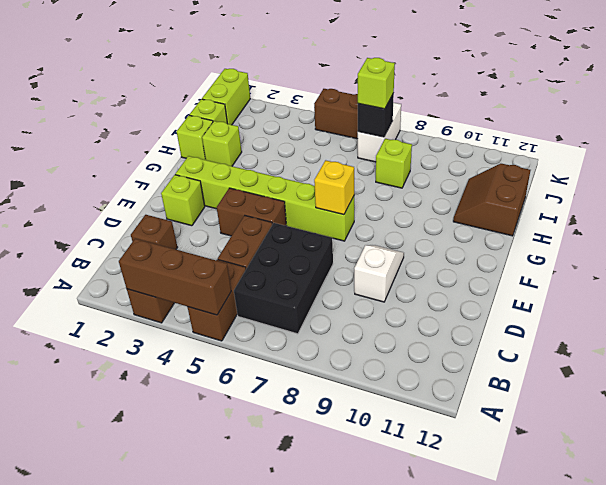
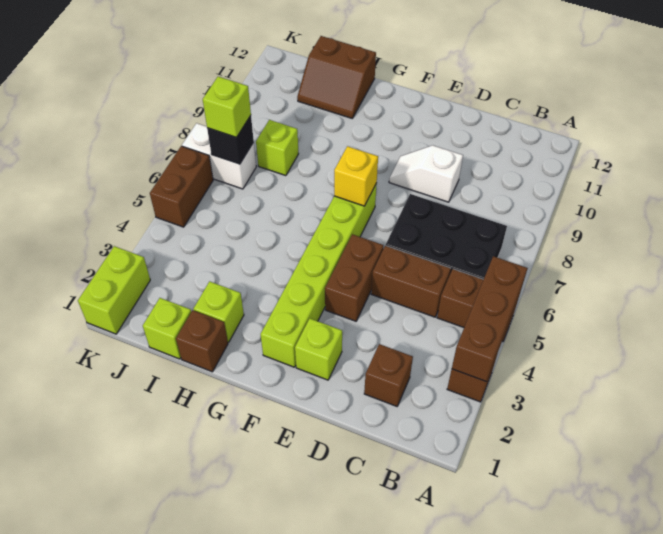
lime 1x1 brick [177,115,213,160] -> brown 1x1 brick [176,310,228,372]
lime 1x2 brick [202,69,250,125] -> lime 1x2 brick turned to [78,246,150,334]

